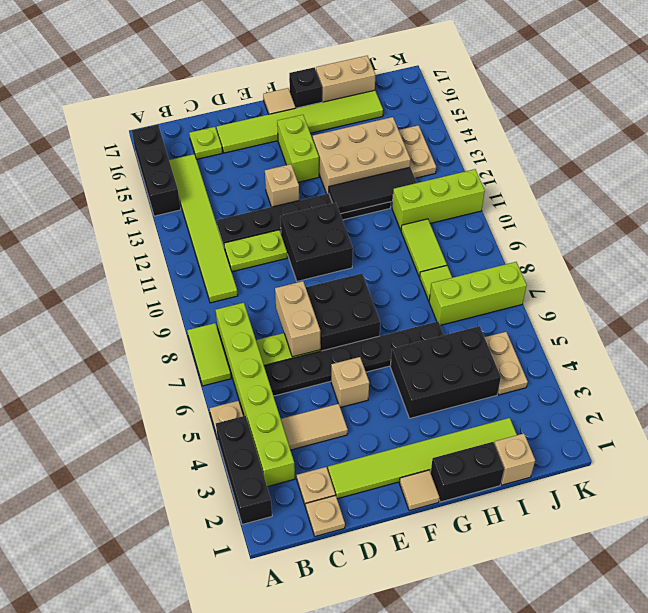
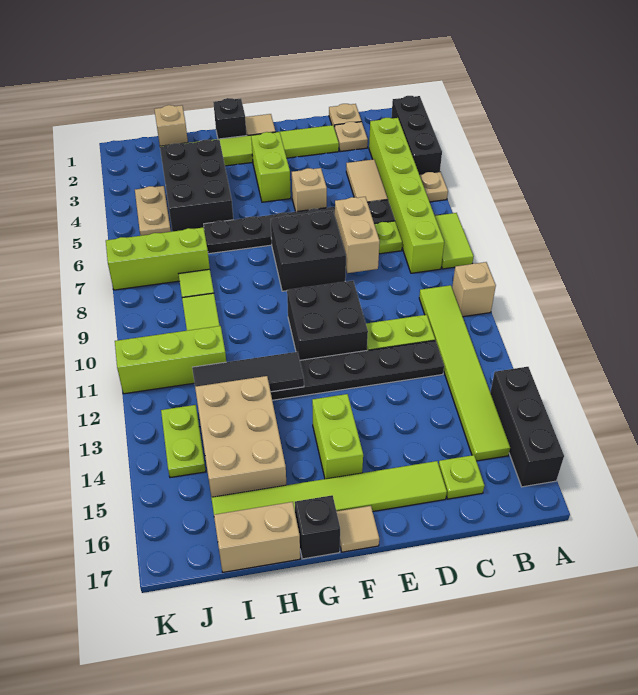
tan 1x2 tile [281,404,348,450] -> tan 1x2 tile turned to [346,159,388,202]
tan 1x1 brick [265,164,299,207] -> tan 1x1 brick moved to [452,262,496,317]
none -> lime 1x2 brick [251,132,291,202]
black 1x2 brick [430,442,504,502] -> black 1x1 brick [213,98,247,139]
black 2x3 brick [390,326,501,419] -> black 2x3 brick turned to [160,140,233,231]
tan 2x3 brick [313,117,410,194] -> tan 2x3 brick turned to [195,376,286,497]
tan 1x2 plate [399,125,436,178] -> lime 1x2 plate [161,405,206,478]

